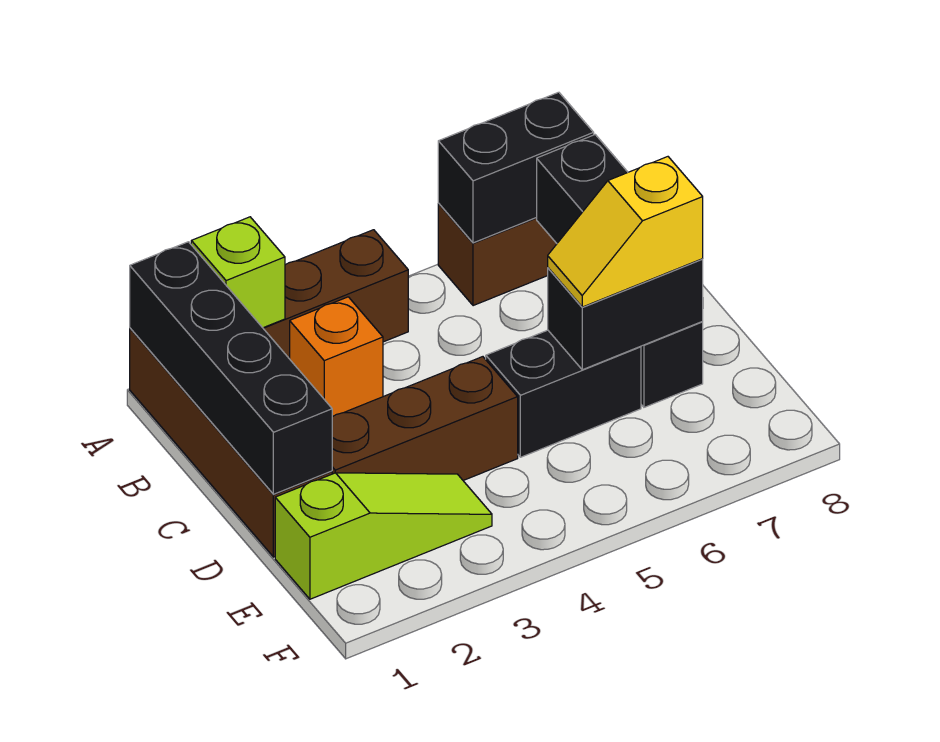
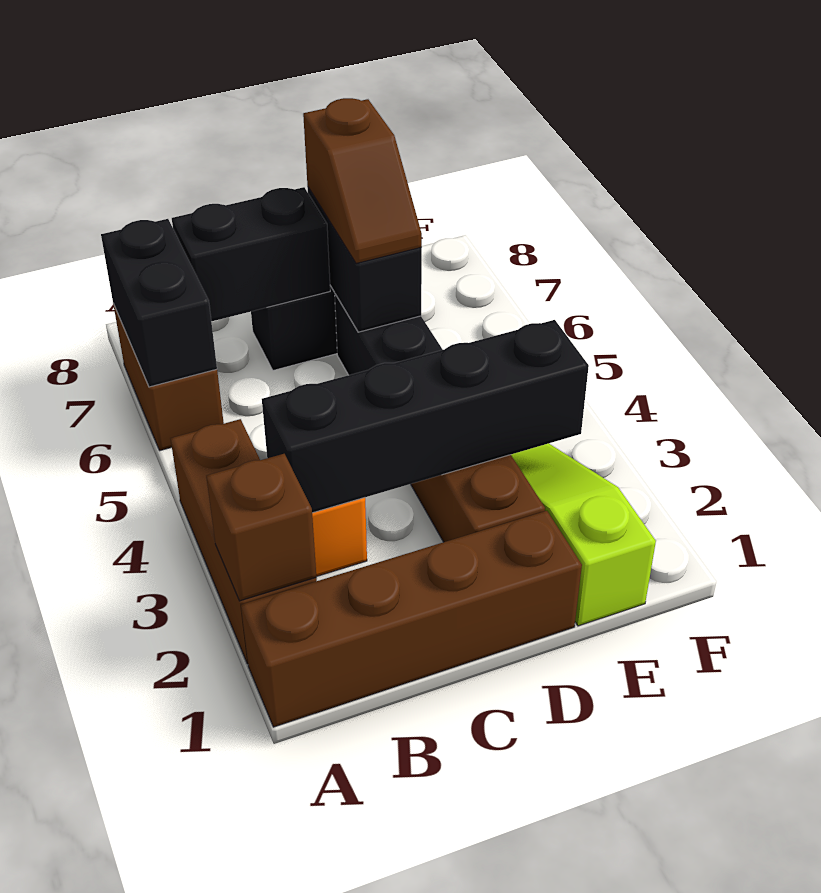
black 1x4 brick [130,242,332,494] -> black 1x4 brick moved to [262,320,589,513]
lime 1x1 brick [191,217,285,328] -> brown 1x1 brick [206,454,316,601]
yellow 1x2 slope [548,157,703,307] -> brown 1x2 slope [303,98,422,263]

